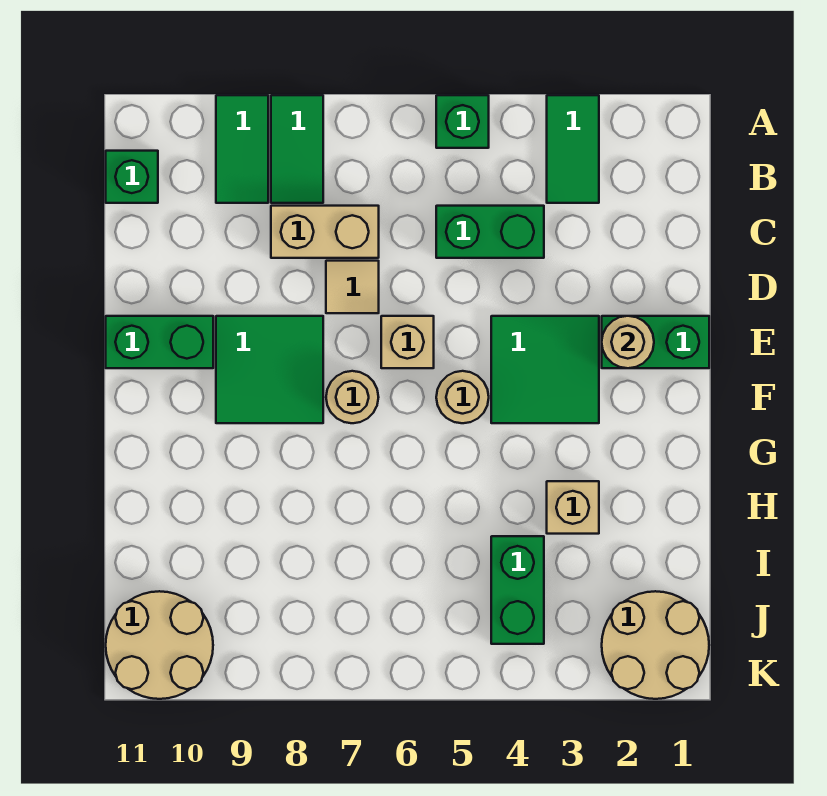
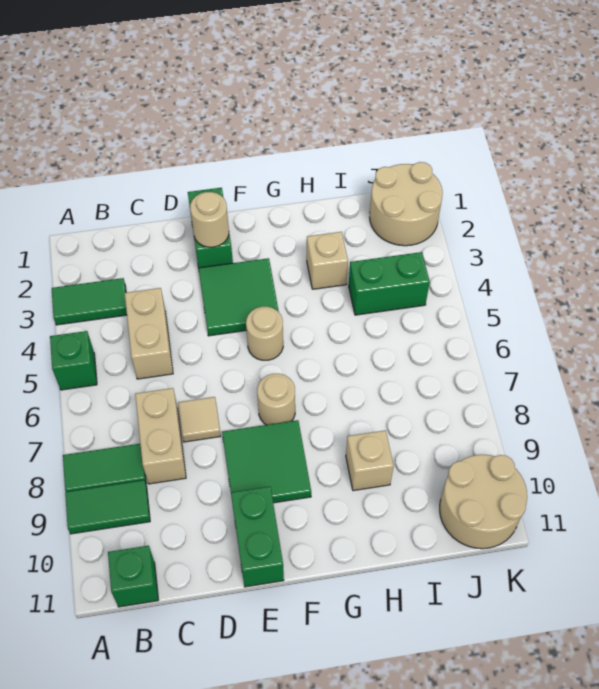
green 1x2 brick [436,206,544,258] -> tan 1x2 brick [125,288,173,379]
tan 1x1 brick [381,316,434,368] -> tan 1x1 brick moved to [346,430,394,491]

